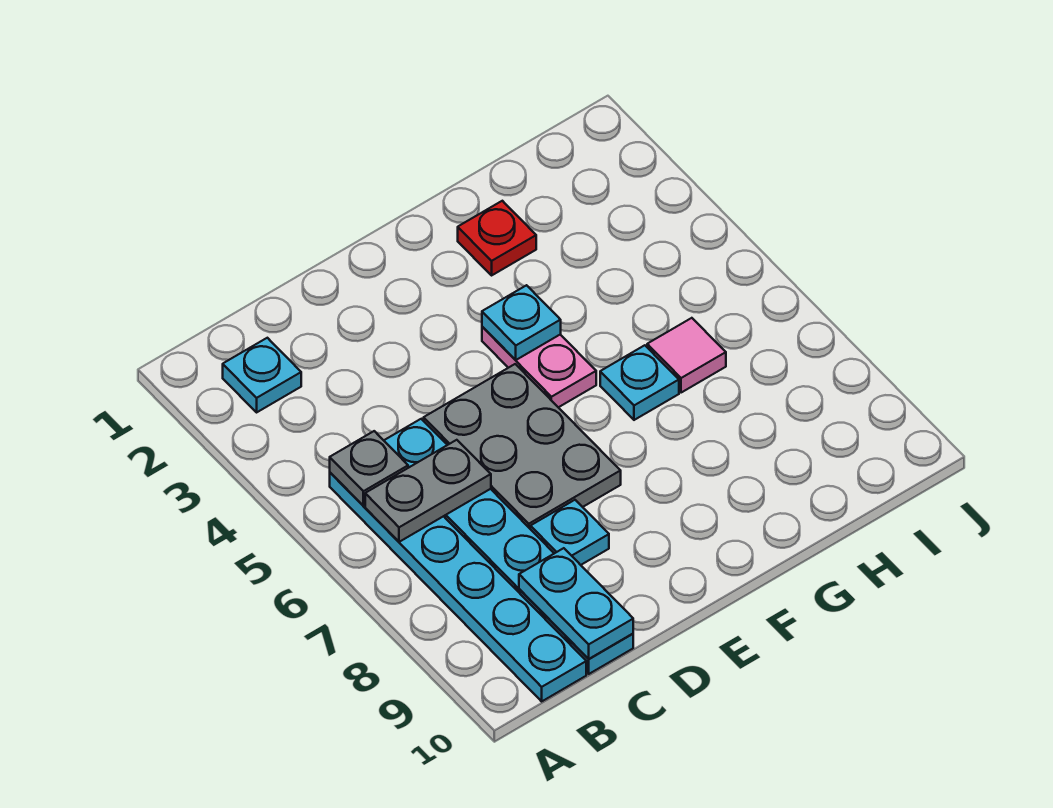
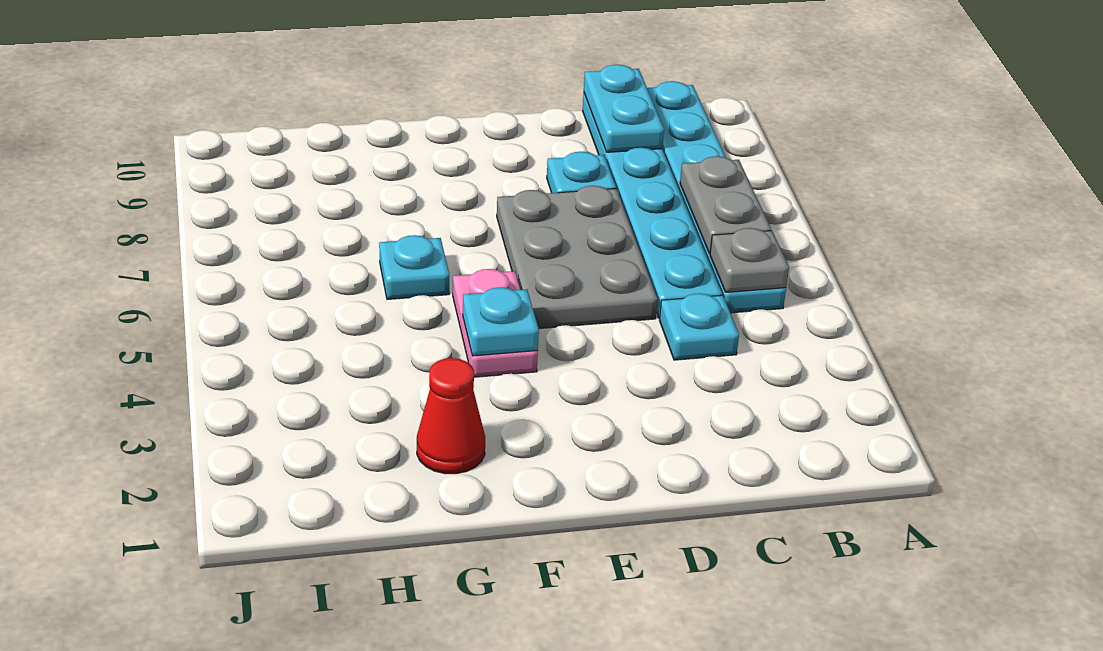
cyan 1x1 plate [223,338,301,412] -> cyan 1x1 plate moved to [660,293,739,360]
grey 1x2 plate [365,440,491,542] -> grey 1x2 plate turned to [680,156,771,254]
red 1x1 plate [458,201,536,275] -> red 1x1 cone [417,358,485,474]
pink 1x1 tile [647,318,726,393] -> none

